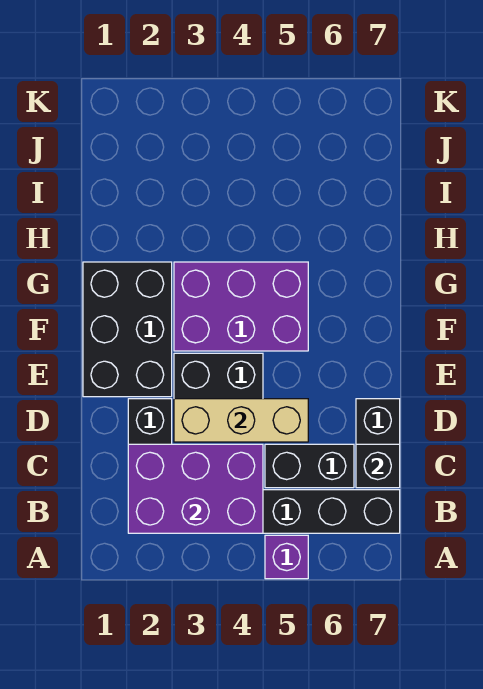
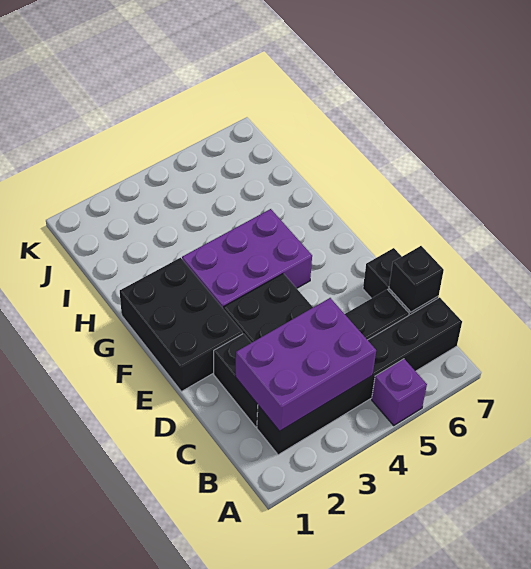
tan 1x3 brick [174,399,308,442] -> none

